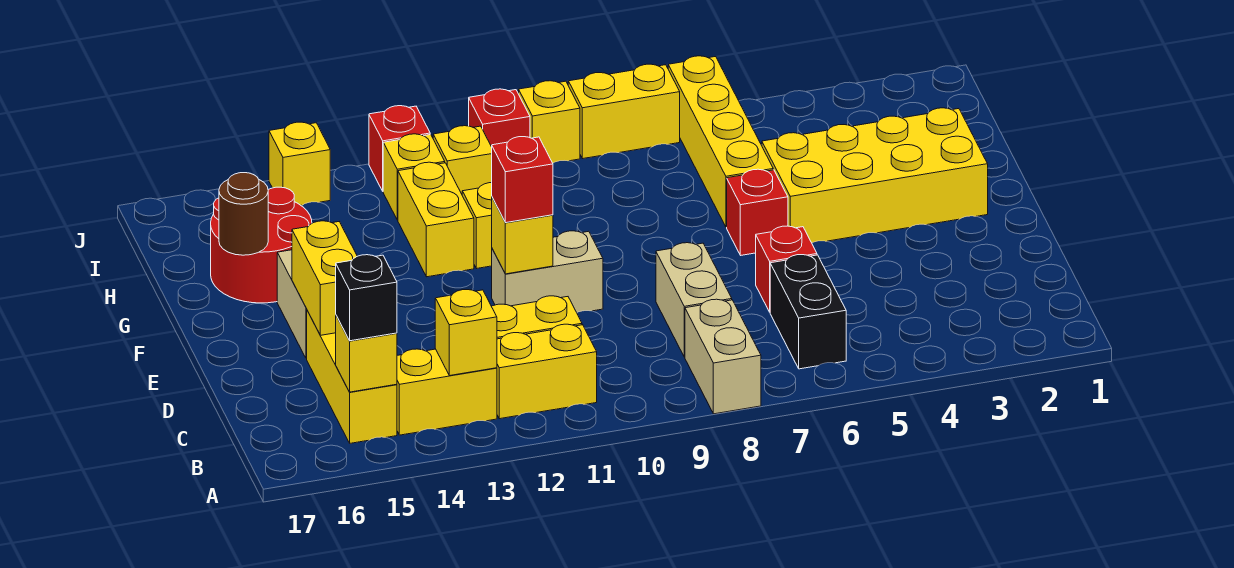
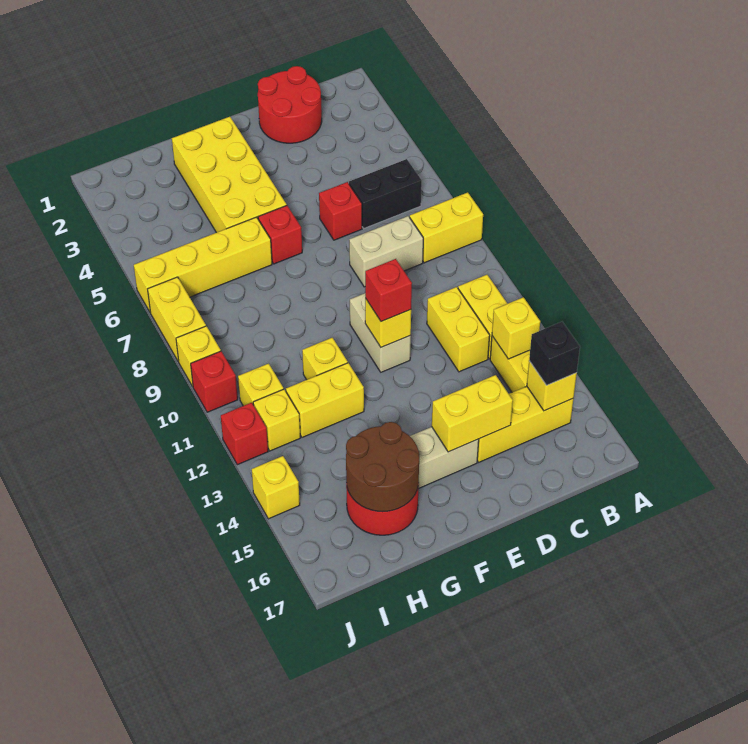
tan 1x2 brick [685,299,761,414] -> yellow 1x2 brick [410,192,483,263]
none -> red 2x2 round brick [258,66,322,143]
brown 1x1 round brick [219,173,268,255] -> brown 2x2 round brick [346,422,419,512]

